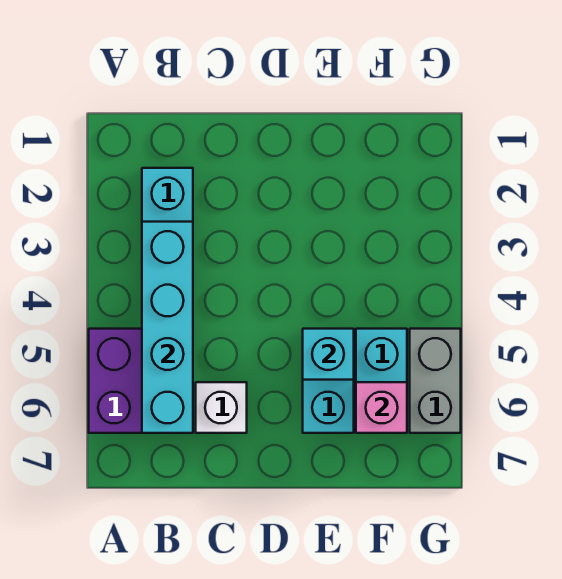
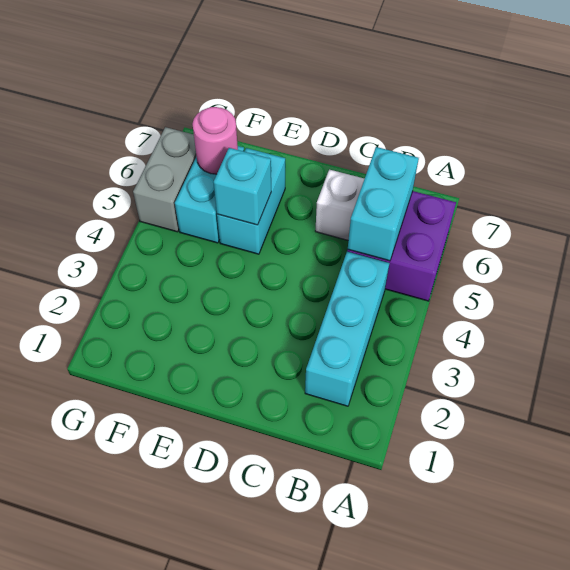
cyan 1x4 brick [142,222,193,433] -> cyan 1x2 brick [348,147,419,261]
pink 1x1 brick [356,382,407,433] -> pink 1x1 round brick [193,107,238,174]

